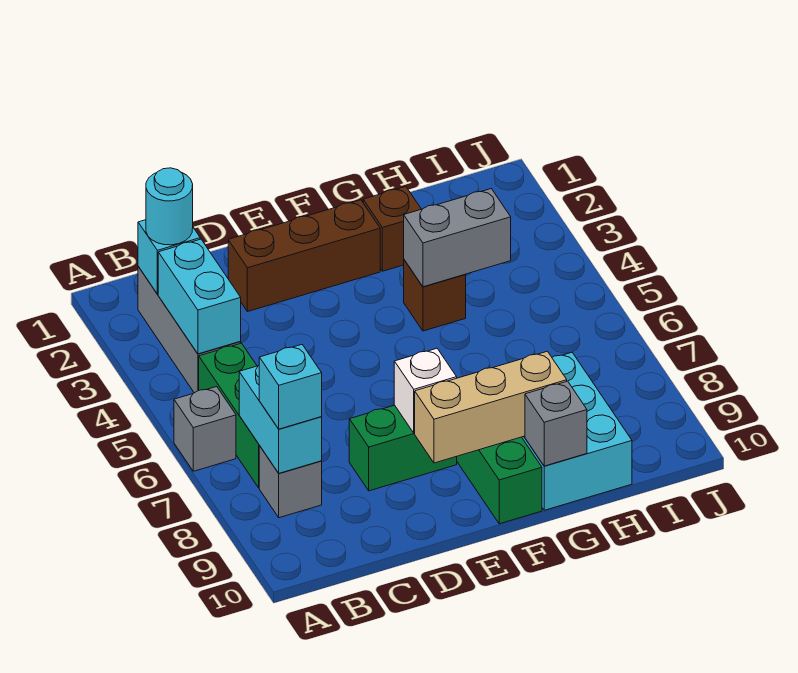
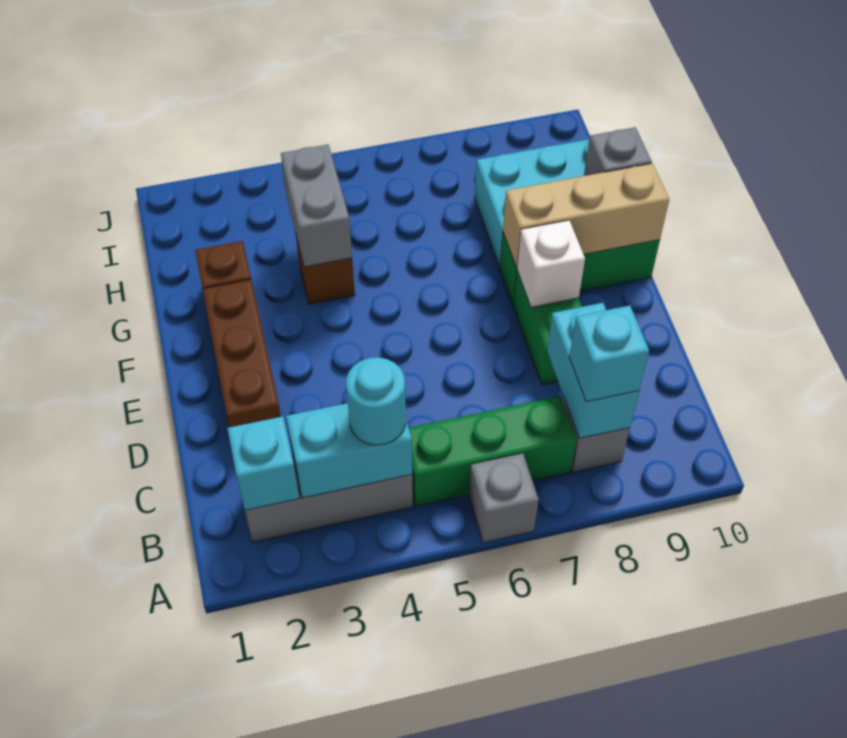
cyan 1x1 round brick [146,168,193,245] -> cyan 1x1 round brick moved to [346,357,406,445]
cyan 1x2 brick [239,366,322,473] -> cyan 1x2 brick turned to [547,303,639,438]
tan 1x3 brick [415,351,567,463] -> tan 1x3 brick turned to [503,163,669,267]

